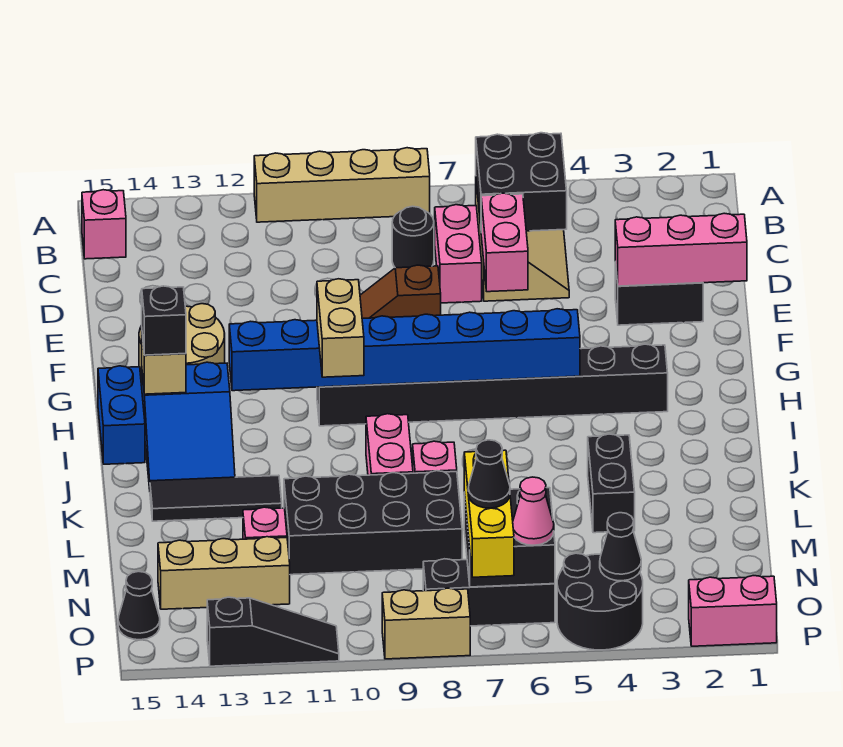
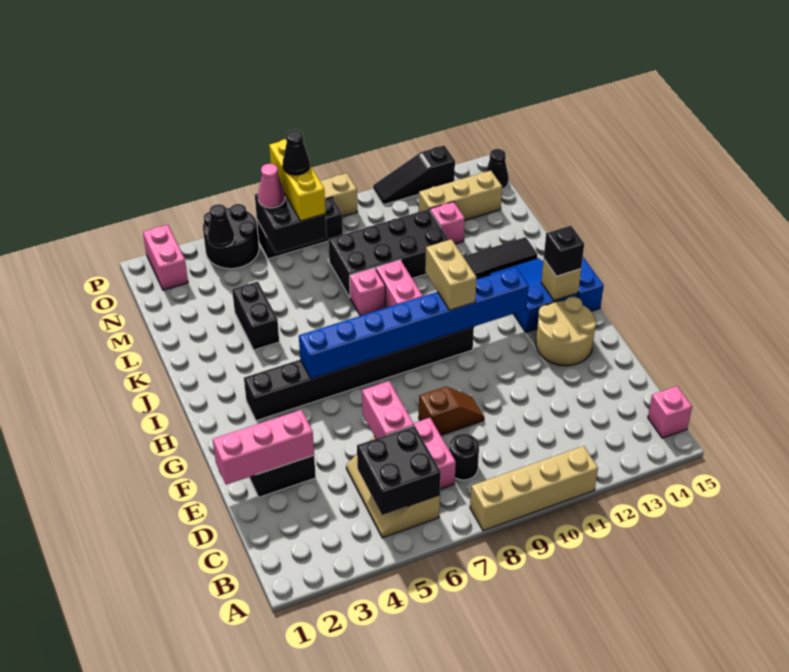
pink 1x2 brick [689,576,777,646] -> pink 1x2 brick turned to [143,225,188,290]

